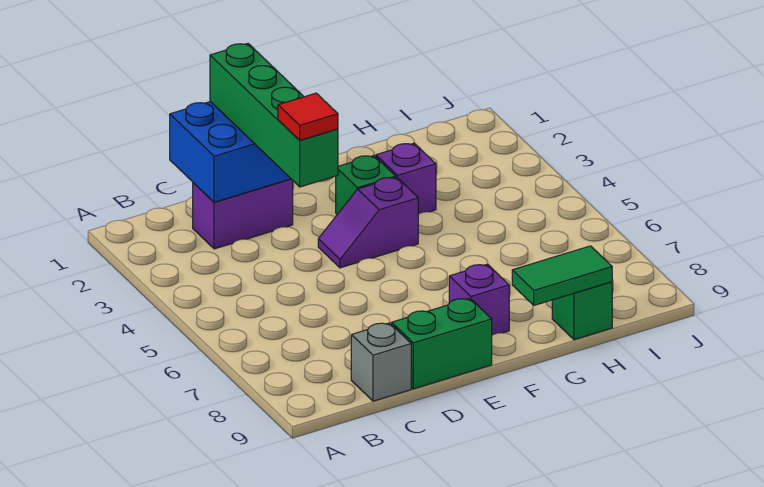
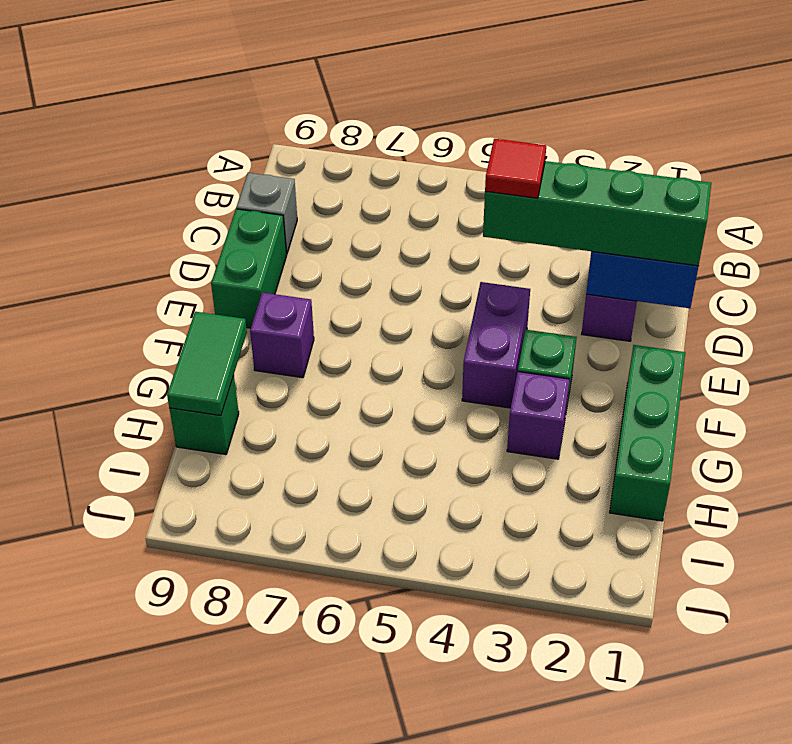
purple 1x2 slope [318,177,418,268] -> purple 1x2 brick [462,282,530,408]
none -> green 1x3 brick [610,345,685,521]

